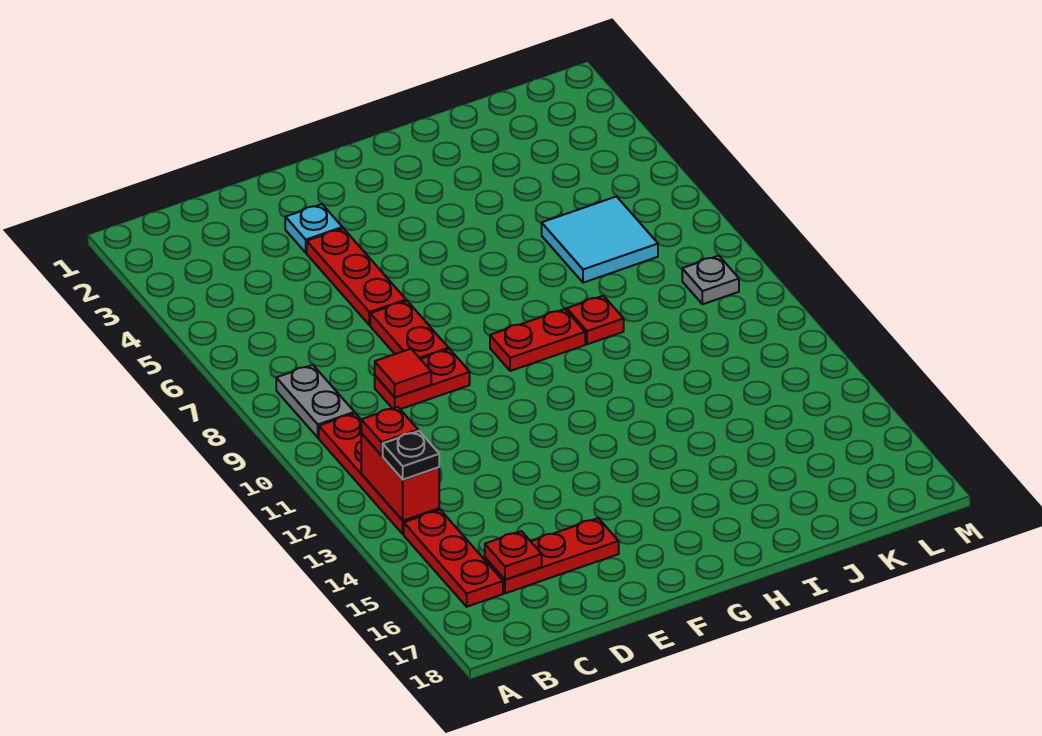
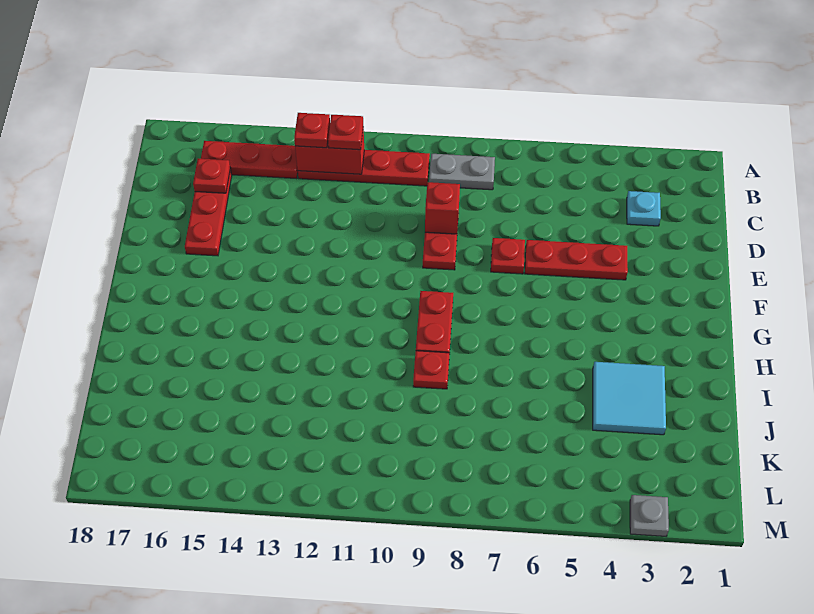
black 1x1 plate [383,431,439,480] -> red 1x1 plate [294,113,330,148]
red 1x1 tile [375,349,431,397] -> red 1x1 brick [425,182,460,234]
cyan 1x1 plate [285,204,342,253] -> cyan 1x1 plate moved to [627,191,661,226]
red 1x2 plate [370,301,449,359] -> red 1x1 plate [491,238,525,274]
cyan 2x2 tile [542,197,658,283] -> cyan 2x2 tile moved to [593,362,666,435]
grey 1x1 plate [682,256,739,304] -> grey 1x1 plate moved to [630,495,669,536]

